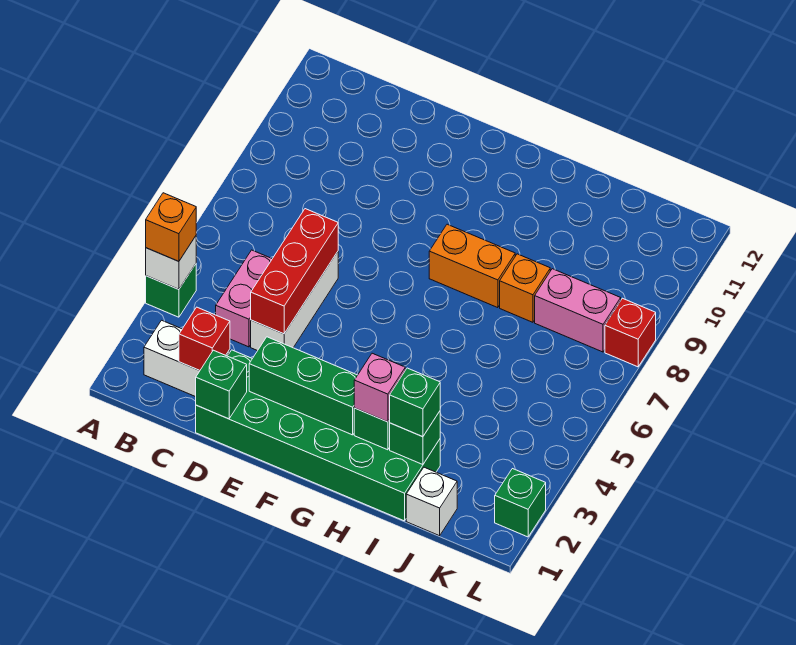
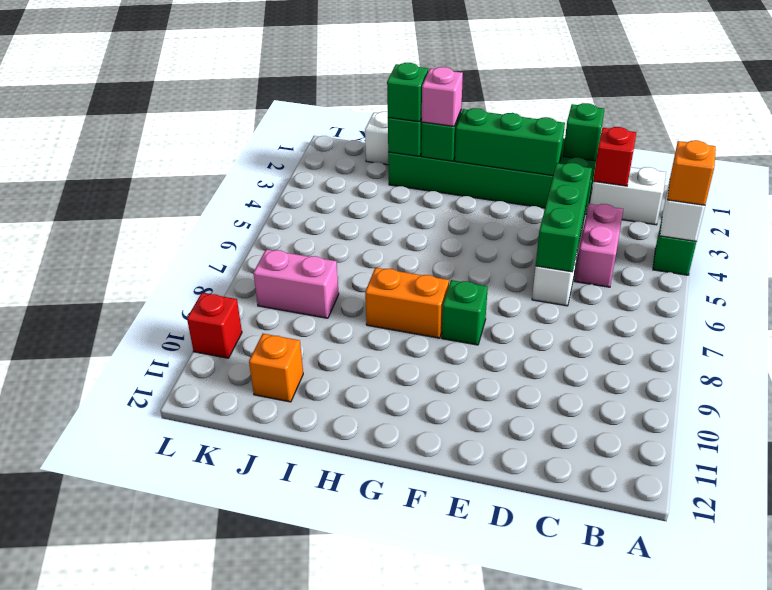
red 1x3 brick [251,209,338,334] -> green 1x3 brick [536,163,592,272]
orange 1x1 brick [500,254,550,322] -> orange 1x1 brick moved to [249,334,303,402]
green 1x1 brick [495,469,546,537] -> green 1x1 brick moved to [442,280,488,345]
red 1x1 brick [605,298,656,367] -> red 1x1 brick moved to [187,293,242,358]

